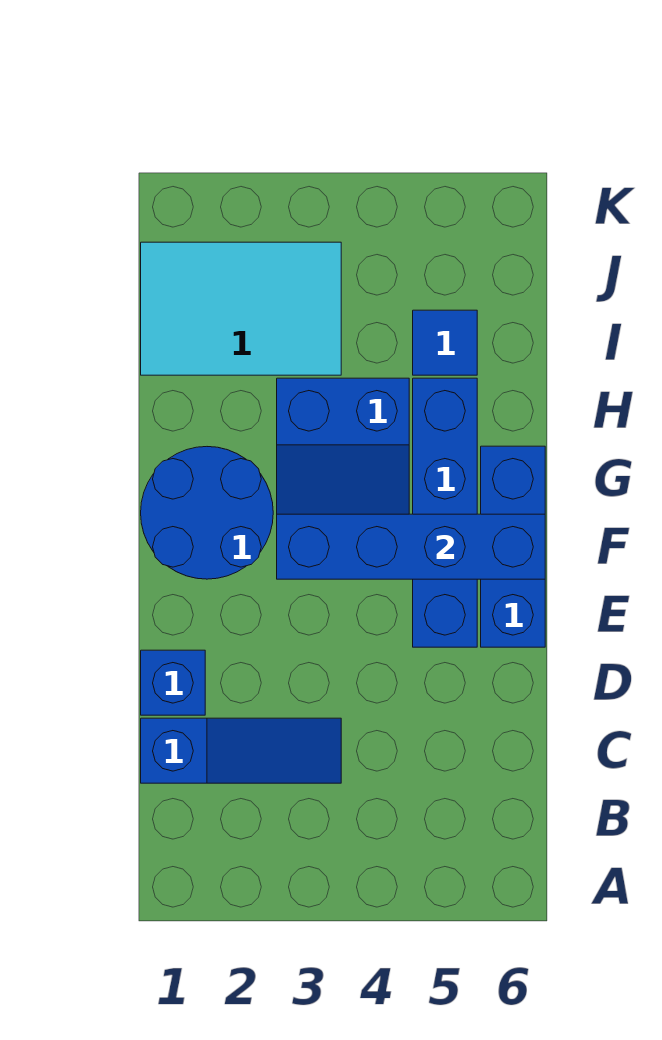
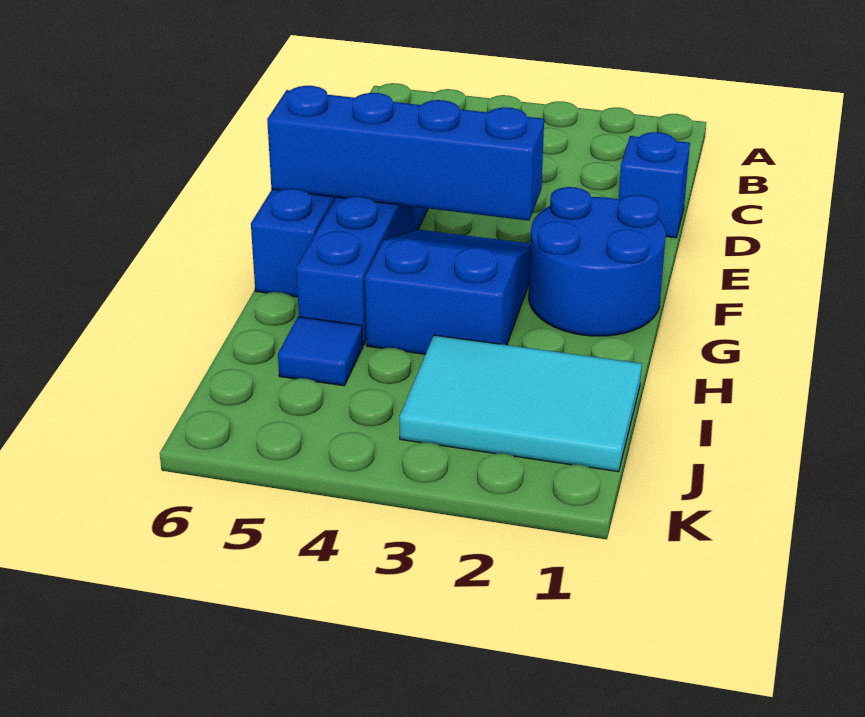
blue 1x3 slope [141,718,341,783] -> none

